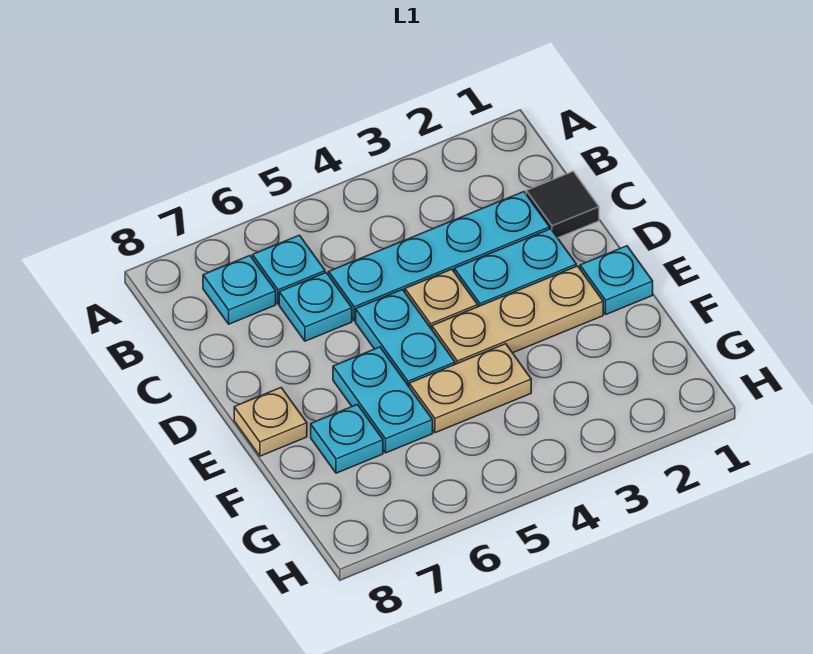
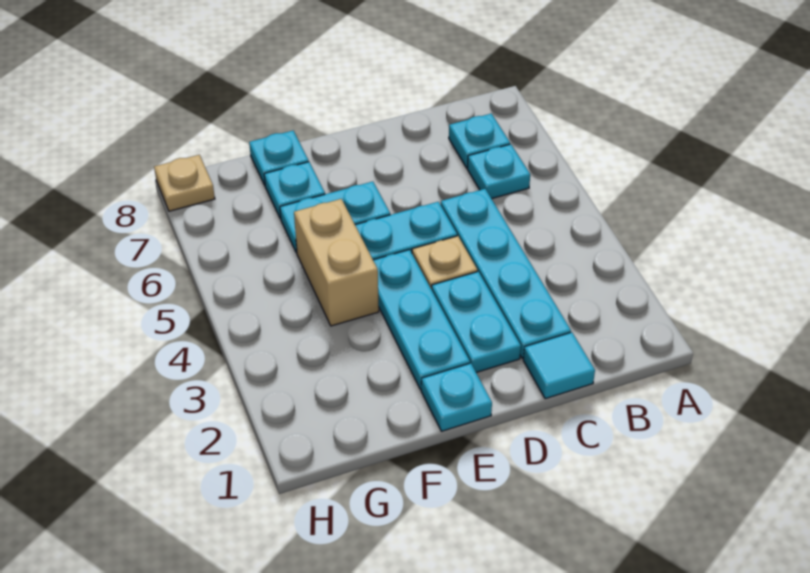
black 1x1 tile [526,171,599,238] -> cyan 1x1 tile [523,332,595,399]
cyan 1x1 plate [279,273,352,341] -> cyan 1x1 plate moved to [249,131,309,185]
tan 1x3 plate [432,266,603,364] -> cyan 1x3 plate [373,250,470,390]
tan 1x1 plate [234,388,307,456] -> tan 1x1 plate moved to [154,155,215,211]
tan 1x2 plate [409,344,531,433] -> tan 1x2 brick [294,199,379,326]

